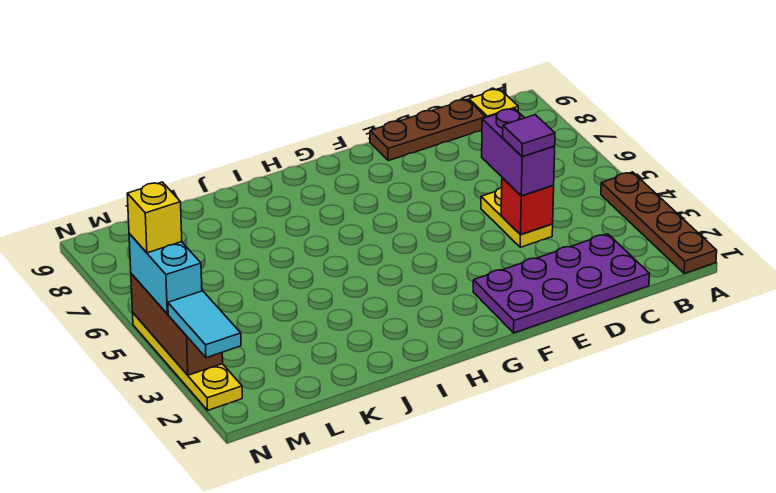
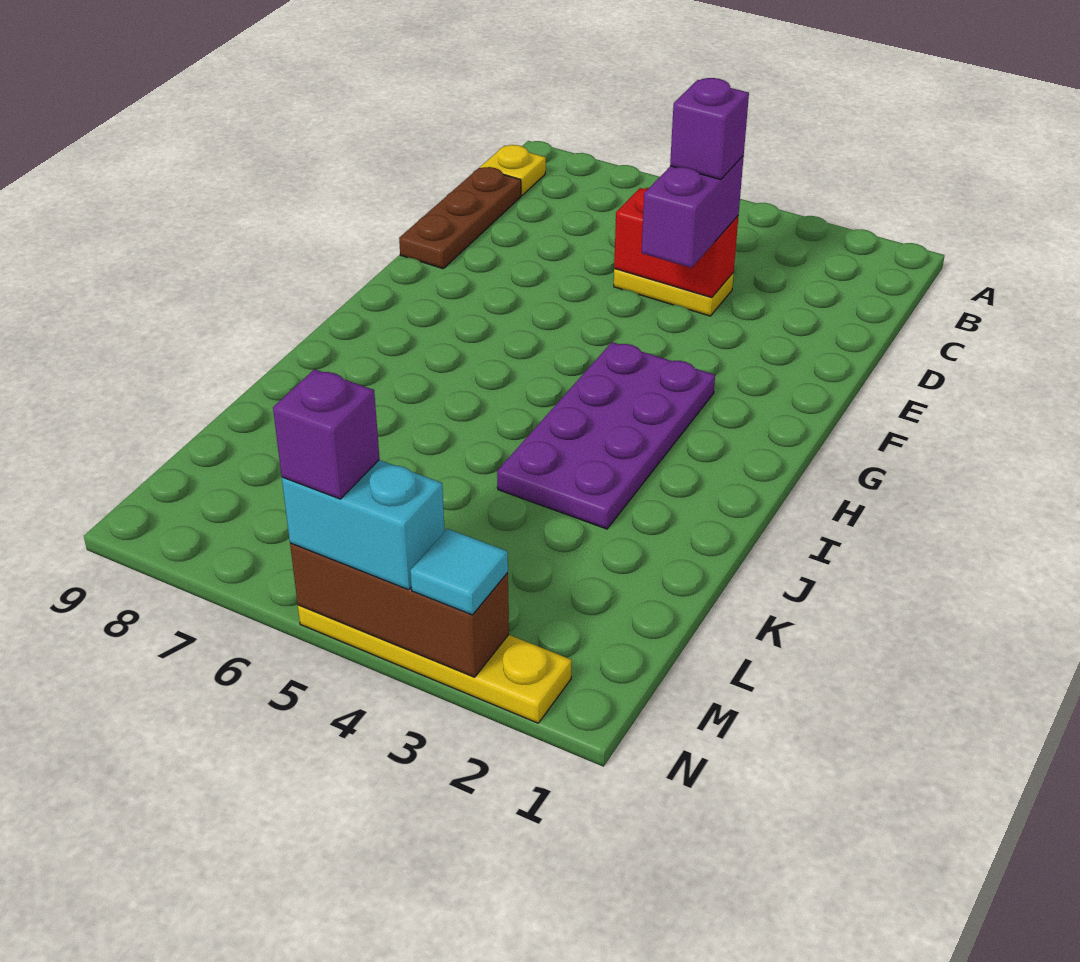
brown 1x4 plate [601,172,717,273] -> none
purple 2x4 plate [473,234,649,333] -> purple 2x4 plate moved to [497,342,715,529]
red 1x1 brick [501,178,554,235] -> red 1x2 brick [614,188,738,298]
purple 1x2 brick [482,108,555,196] -> purple 1x2 brick turned to [642,156,744,268]
purple 1x1 tile [503,115,555,156] -> purple 1x1 brick [670,78,749,180]
cyan 1x2 tile [168,291,241,358] -> cyan 1x1 tile [410,529,508,615]
yellow 1x1 brick [127,182,182,253] -> purple 1x1 brick [273,369,380,499]

